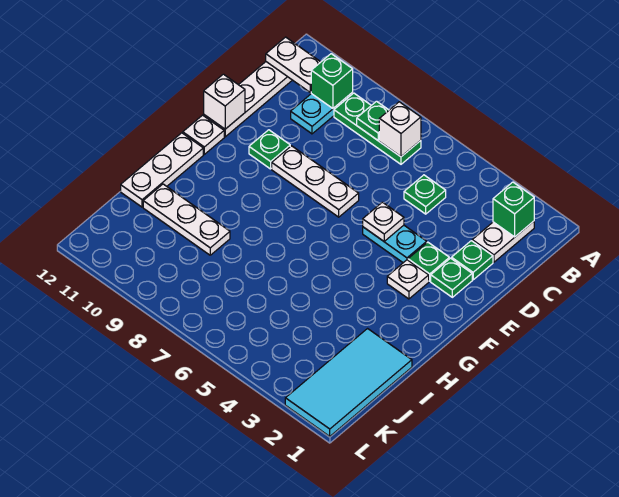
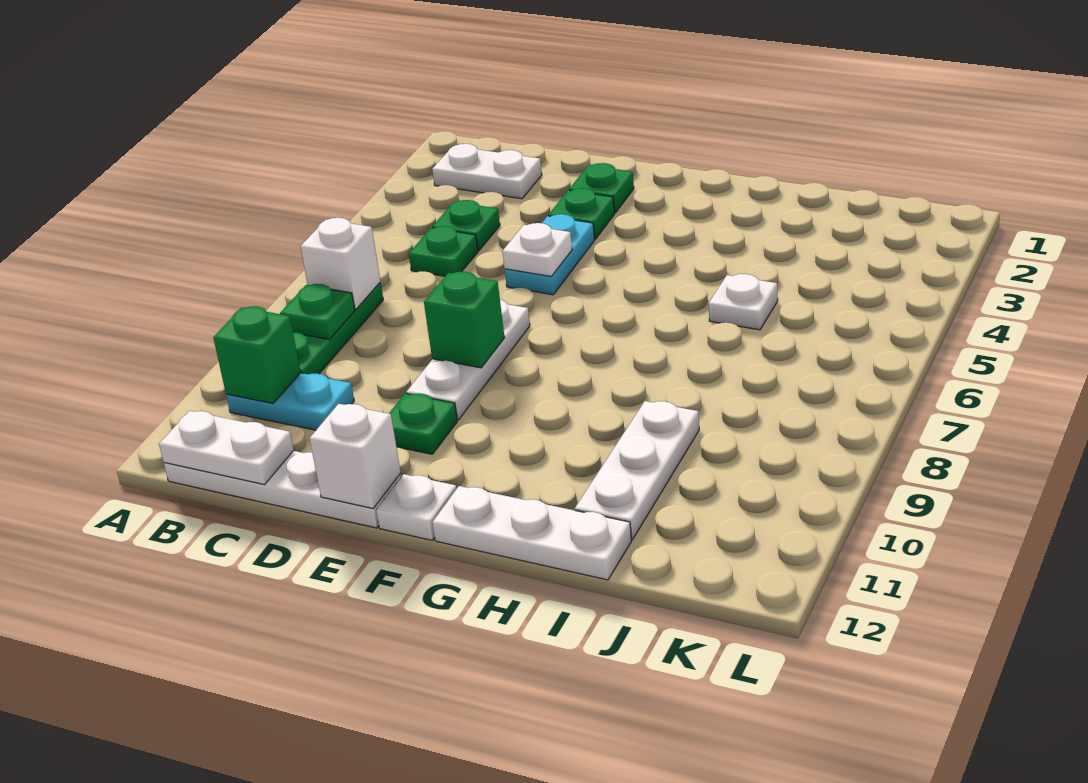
green 1x1 brick [493,182,534,237] -> green 1x1 brick moved to [424,272,505,368]
white 1x2 plate [266,37,320,92] -> white 1x2 plate turned to [159,411,294,485]
green 1x1 plate [452,241,493,280] -> green 1x1 plate moved to [432,200,500,251]
white 1x1 plate [387,260,429,299] -> white 1x1 plate moved to [709,274,778,330]
cyan 2x4 tile [285,329,412,436] -> none

